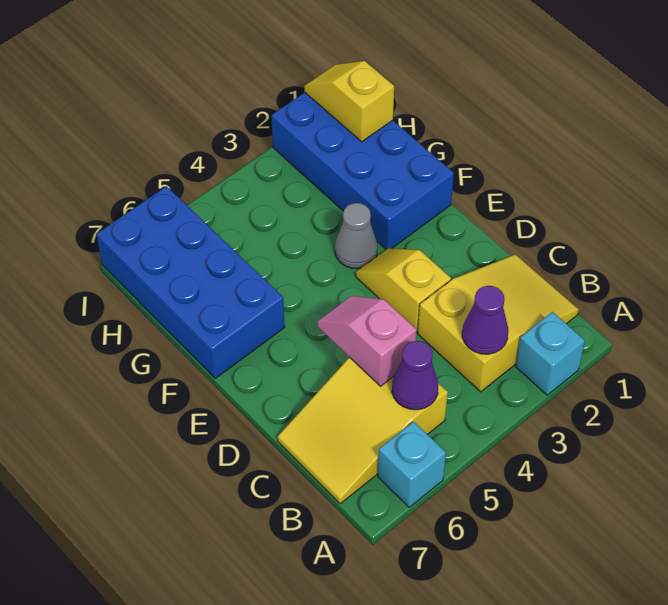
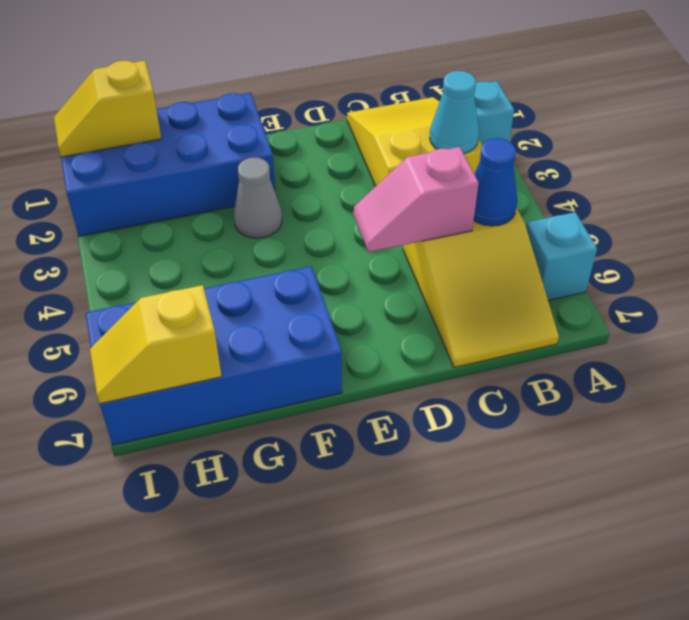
purple 1x1 cone [462,286,508,354] -> cyan 1x1 cone [430,71,479,154]
purple 1x1 cone [392,341,438,410] -> blue 1x1 cone [474,138,517,226]
yellow 1x2 slope [356,248,451,333] -> yellow 1x2 slope moved to [90,285,222,404]

